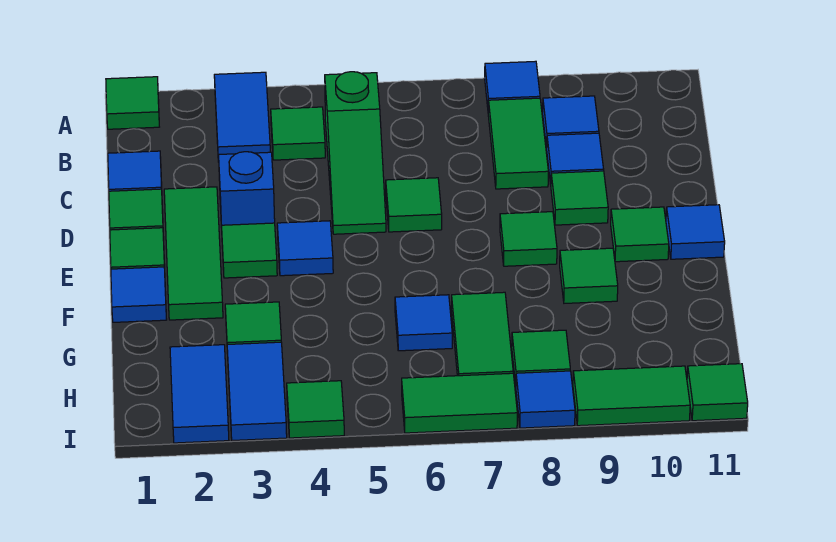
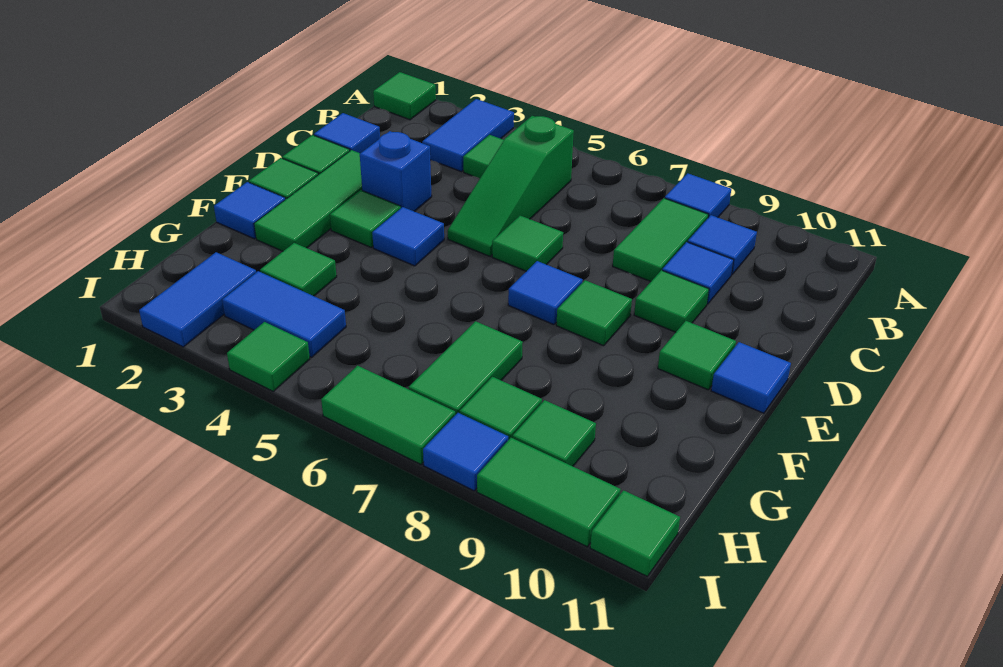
green 1x1 tile [560,248,618,303] -> green 1x1 tile moved to [513,400,596,466]
blue 1x1 tile [395,295,452,351] -> blue 1x1 tile moved to [508,261,583,325]
blue 1x2 tile [227,342,287,440] -> blue 1x2 tile turned to [222,271,346,357]

